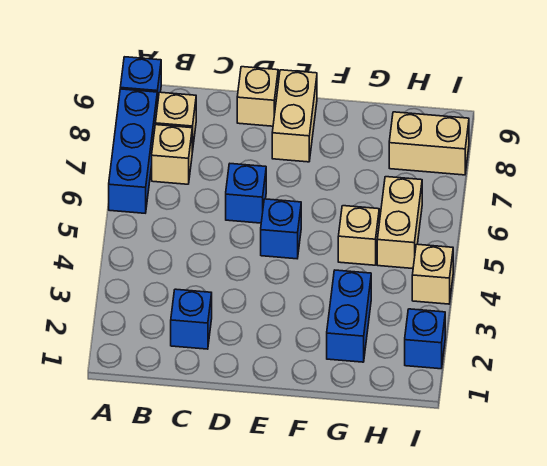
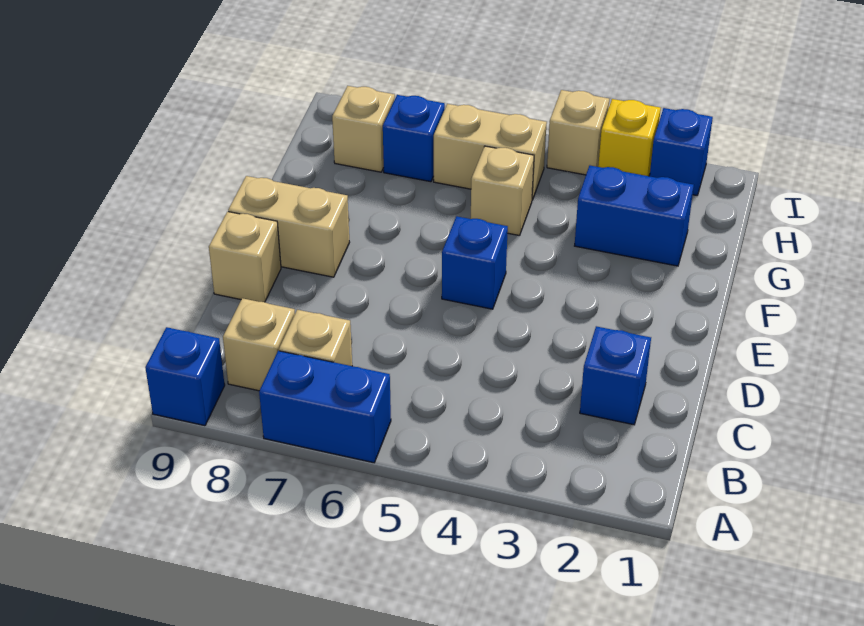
blue 1x3 brick [109,89,157,213] -> blue 1x2 brick [259,351,391,463]
blue 1x1 brick [226,164,266,223] -> blue 1x1 brick moved to [383,95,445,182]
tan 1x2 brick [389,112,469,175] -> tan 1x1 brick [332,86,395,172]
none -> yellow 1x1 brick [598,99,661,176]

